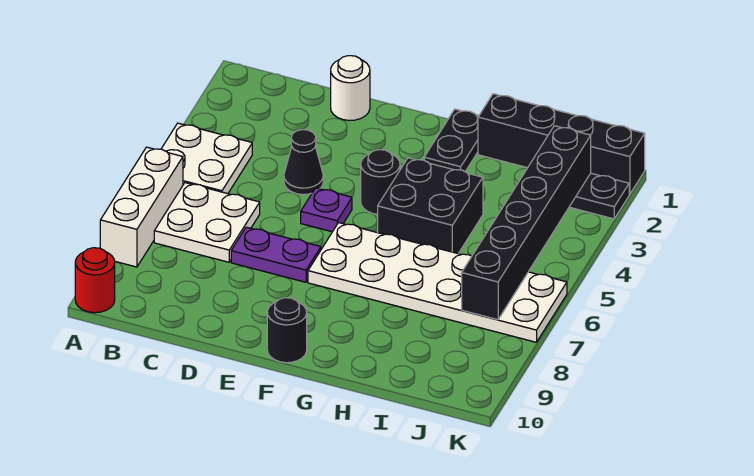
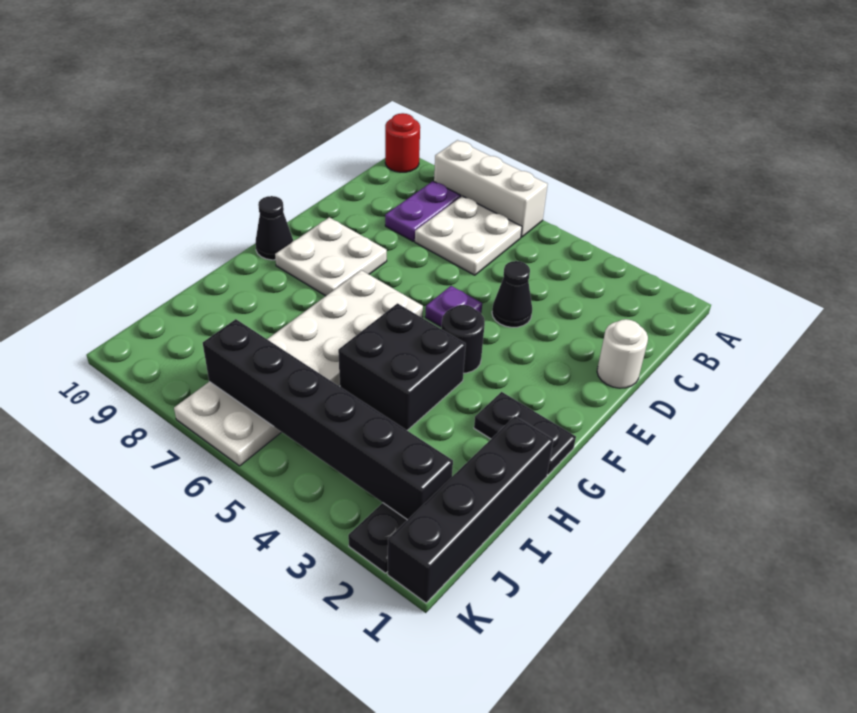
white 2x2 plate [161,123,252,194] -> white 2x2 plate moved to [275,217,387,296]
purple 1x2 plate [231,227,321,282] -> purple 1x2 plate moved to [385,181,461,241]
black 1x1 round brick [267,298,307,363] -> black 1x1 cone [255,196,293,260]

